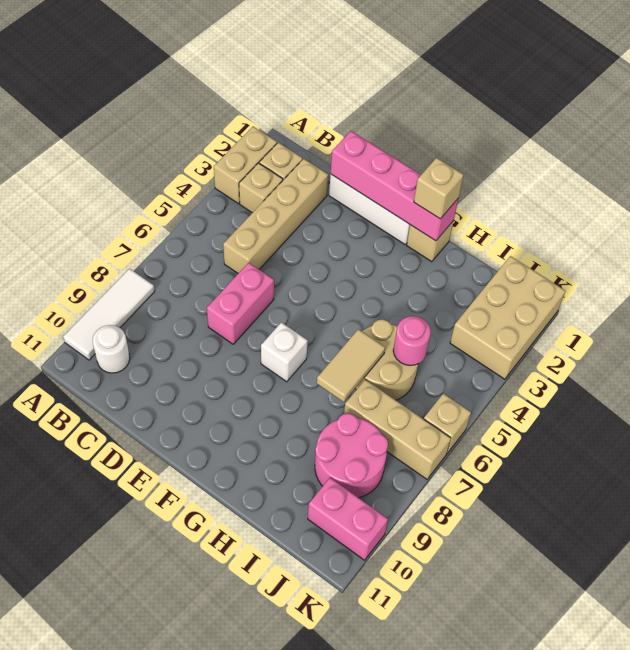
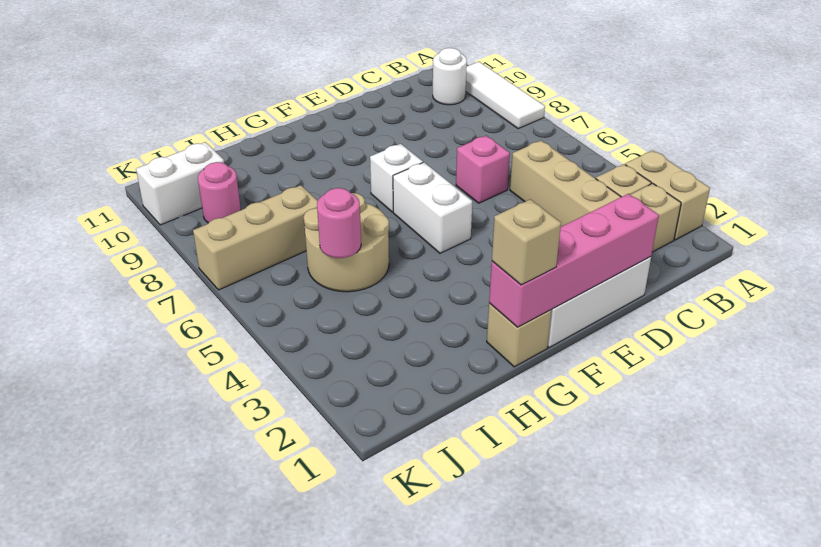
pink 1x2 brick [207,263,274,344] -> pink 1x1 brick [456,136,510,203]
none -> white 1x2 brick [393,162,472,253]
tan 1x2 tile [317,329,385,402] -> none
pink 2x2 round brick [315,414,388,498] -> pink 1x1 round brick [198,162,241,223]
tan 2x3 brick [450,256,565,379] -> none
pink 1x2 brick [308,478,388,560] -> white 1x2 brick [136,142,224,225]
tan 1x1 brick [424,394,471,453] -> none

